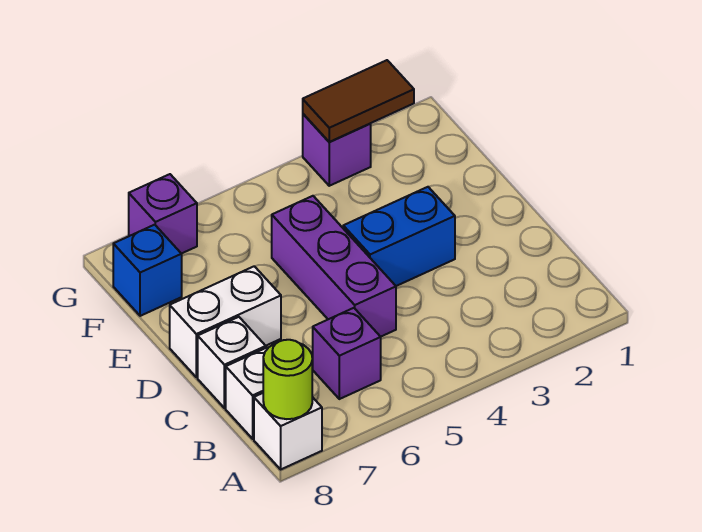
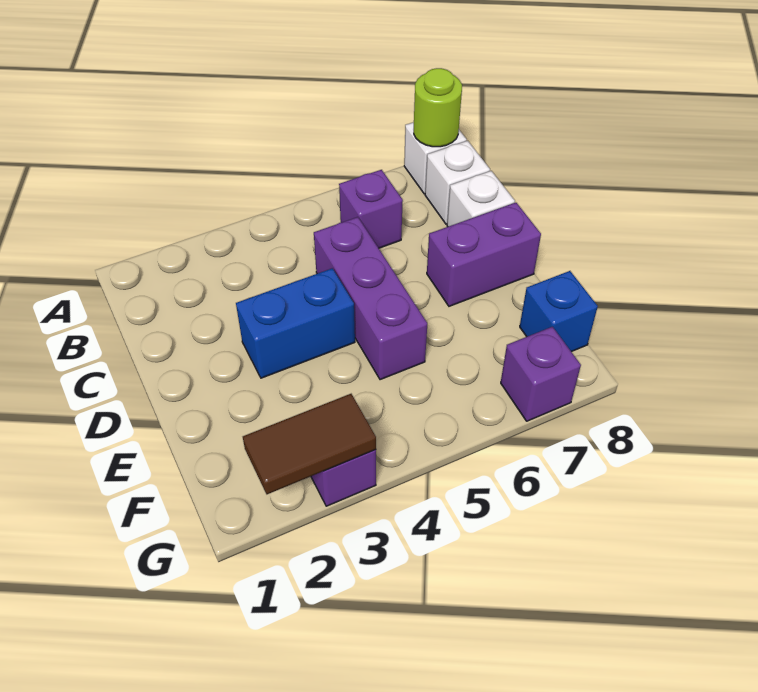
white 1x2 brick [170,266,281,377] -> purple 1x2 brick [427,203,541,306]

